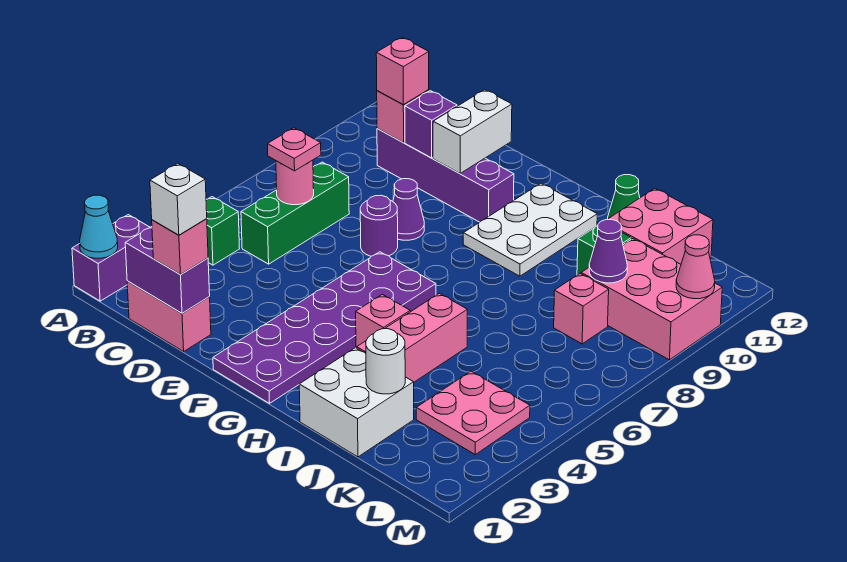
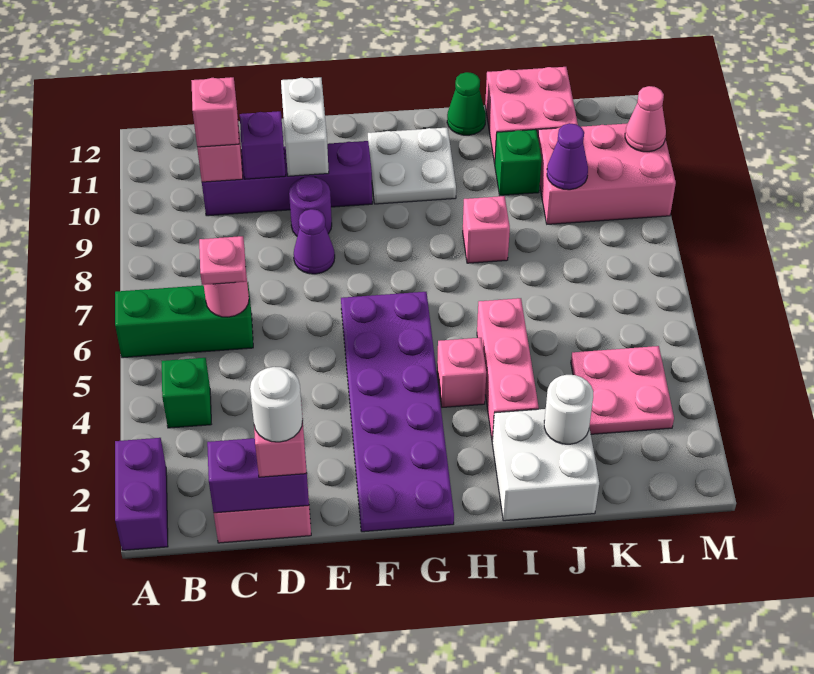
cyan 1x1 cone [80,195,118,258] -> none
green 1x3 brick [241,162,349,264] -> green 1x3 brick turned to [115,282,253,358]
white 1x1 brick [150,164,207,235] -> white 1x1 round brick [250,367,303,442]
purple 1x1 round brick [360,195,398,256] -> purple 1x1 round brick moved to [289,176,332,236]
white 2x3 plate [463,183,597,276] -> white 2x2 plate [368,128,456,204]
pink 1x1 brick [554,274,609,344] -> pink 1x1 brick moved to [463,196,510,263]

